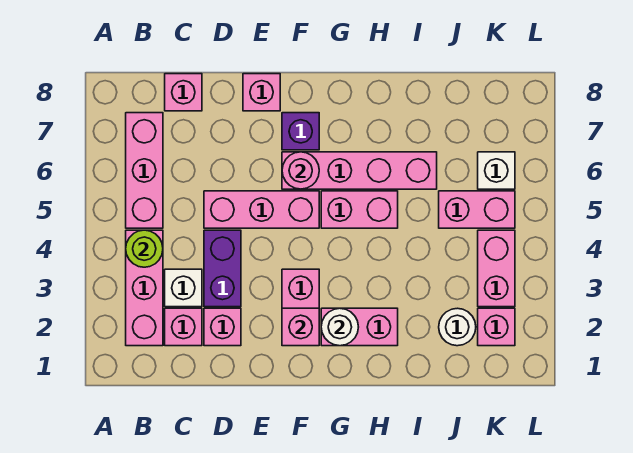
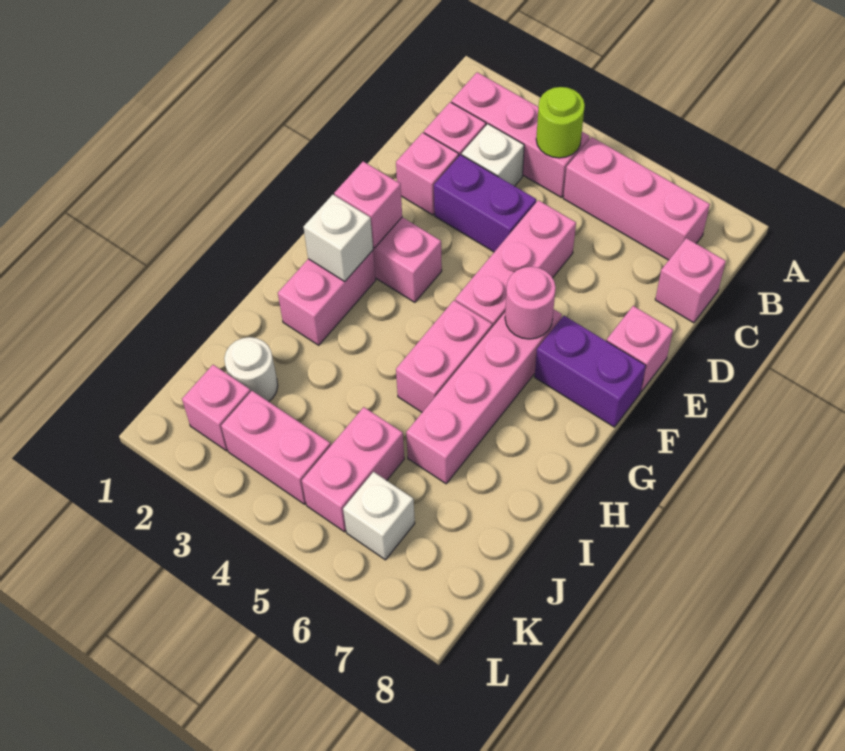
purple 1x1 brick [282,113,319,150] -> purple 1x2 brick [535,316,646,427]
white 1x1 round brick [321,308,358,346] -> white 1x1 brick [304,195,373,281]

